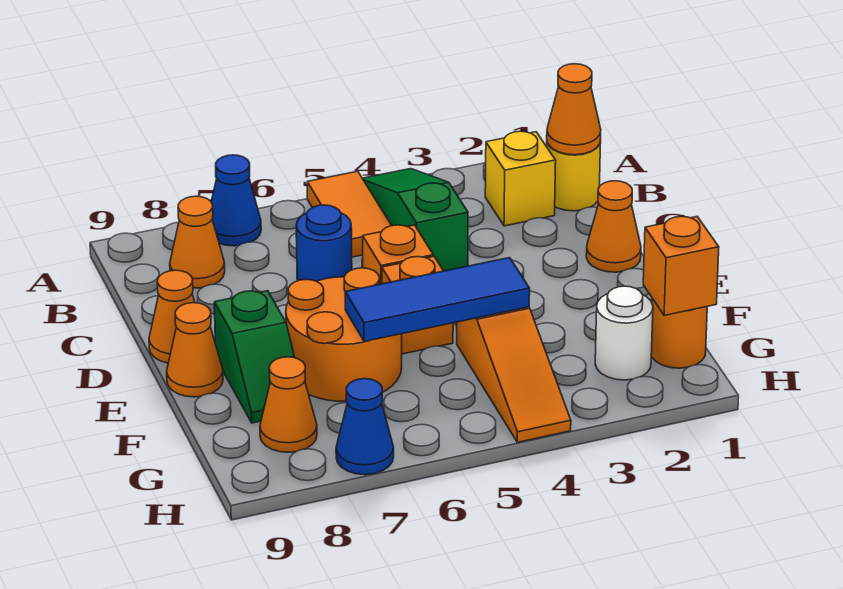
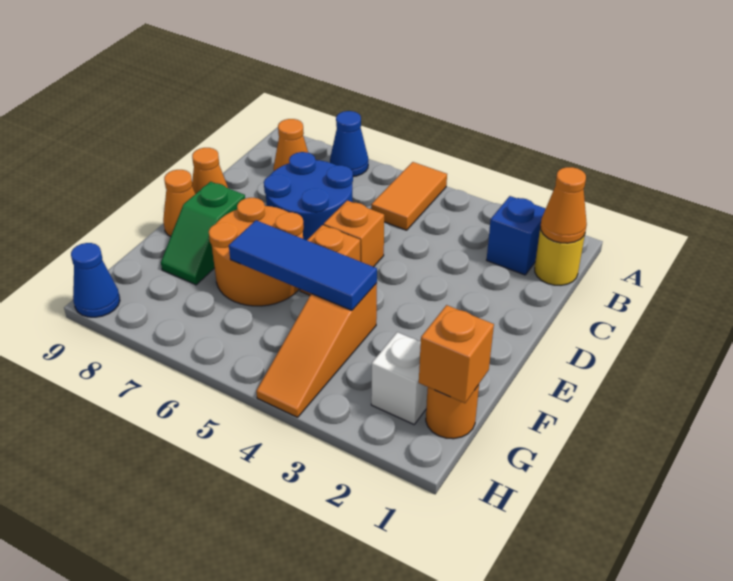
green 1x3 slope [362,169,468,271] -> none
yellow 1x1 brick [485,131,556,226] -> blue 1x1 brick [487,196,546,275]
blue 1x1 round brick [296,205,352,281] -> blue 2x2 round brick [264,152,353,240]
orange 1x1 cone [586,181,641,272] -> none
white 1x1 round brick [595,286,653,380] -> white 1x1 brick [371,332,428,424]
orange 1x1 cone [260,357,317,452] -> none
blue 1x1 cone [336,379,394,475] -> blue 1x1 cone moved to [71,243,120,317]

